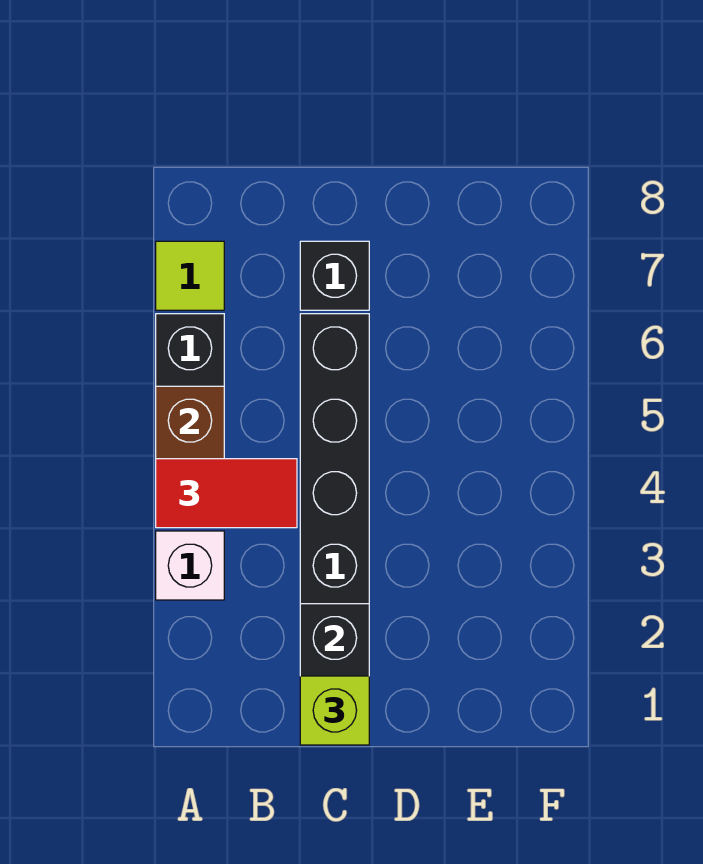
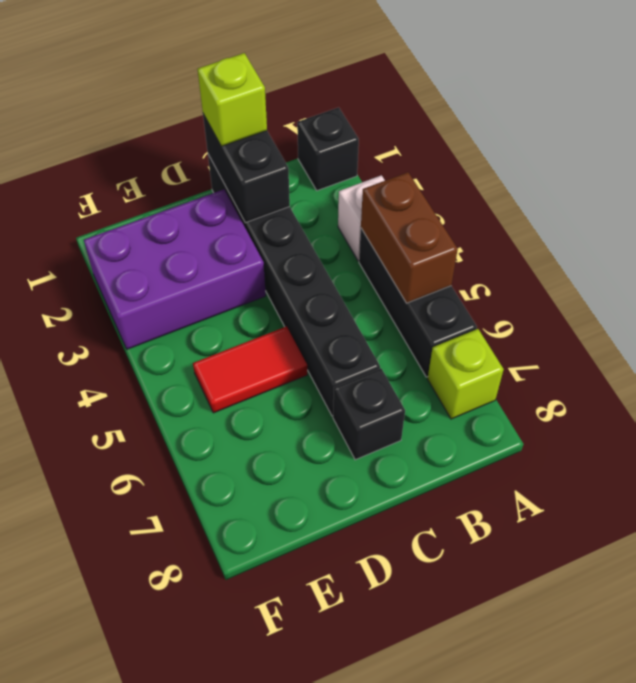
none -> black 1x1 brick [297,107,359,191]
red 1x2 tile [156,459,297,528] -> red 1x2 tile moved to [193,326,307,413]
lime 1x1 tile [156,241,224,310] -> lime 1x1 brick [428,329,504,419]
none -> purple 2x3 brick [84,189,266,349]

